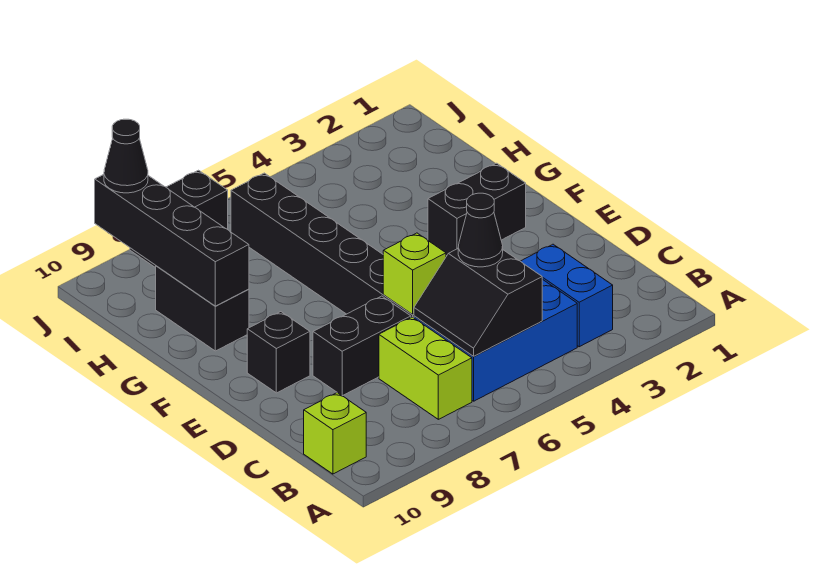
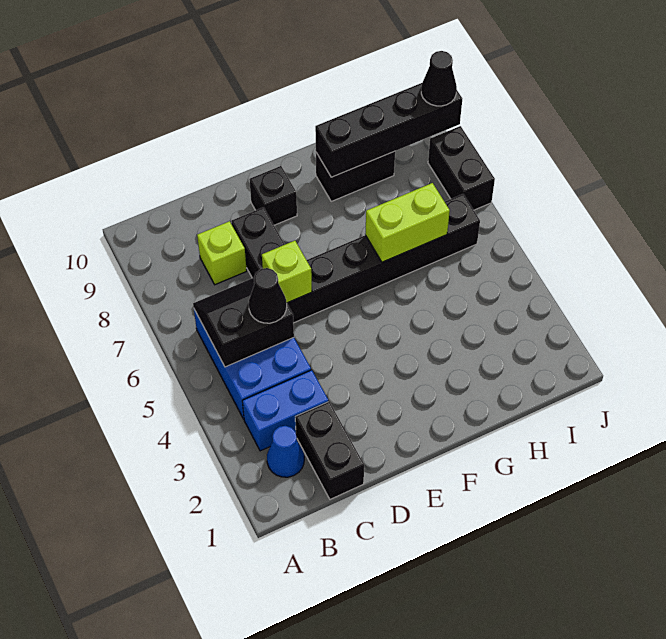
none -> blue 1x1 cone [267,426,304,477]
lime 1x2 brick [379,317,472,419] -> lime 1x2 brick moved to [365,183,450,262]
lime 1x1 brick [304,393,366,474] -> lime 1x1 brick moved to [197,221,247,285]
black 1x2 brick [428,163,526,256] -> black 1x2 brick moved to [295,402,364,499]

